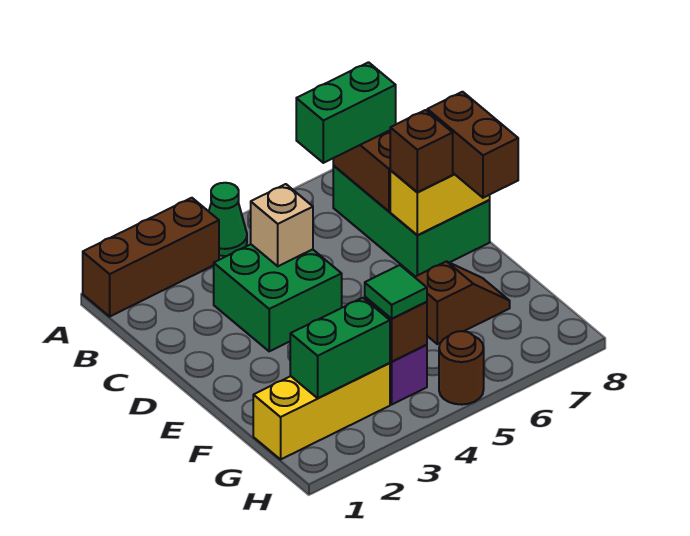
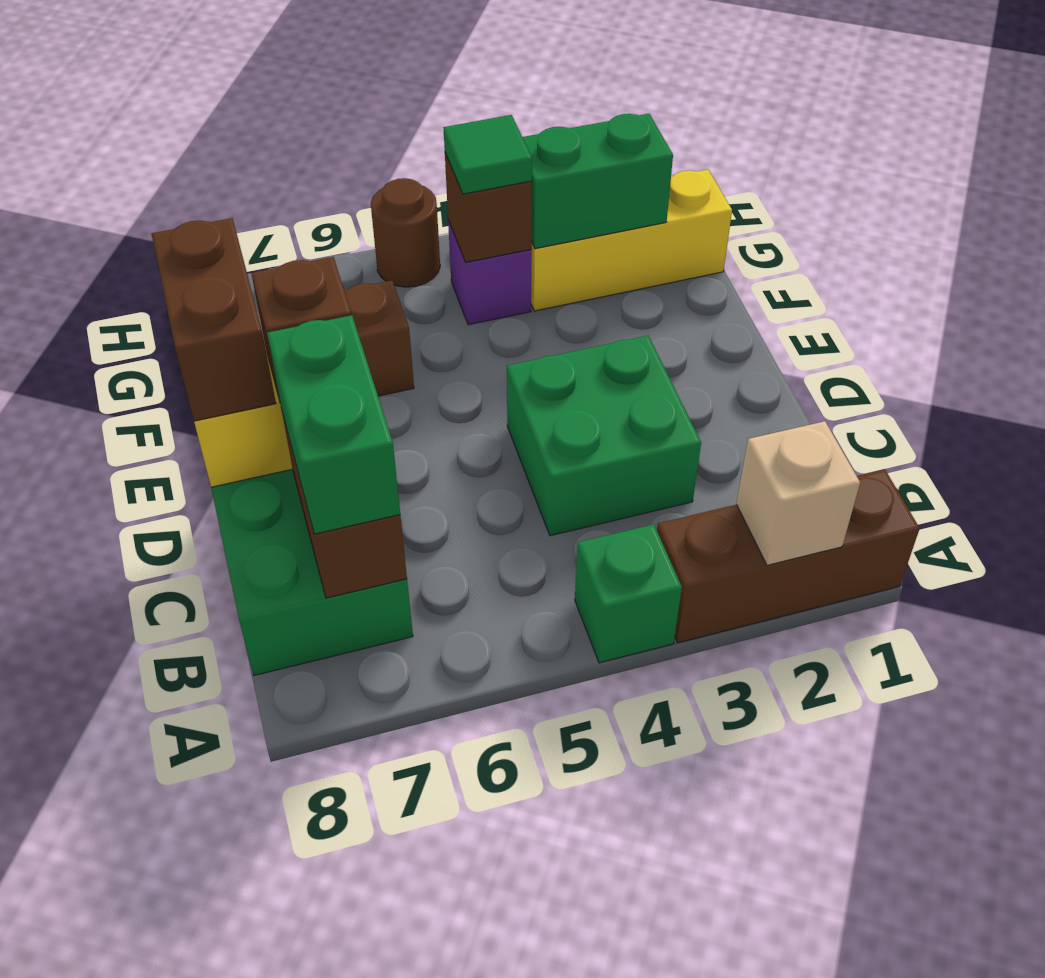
green 1x1 cone [209,183,247,256] -> green 1x1 brick [575,524,682,663]
green 1x2 brick [296,62,396,163] -> green 1x2 brick turned to [267,315,400,534]
tan 1x1 brick [251,184,313,266] -> tan 1x1 brick moved to [736,421,860,565]

